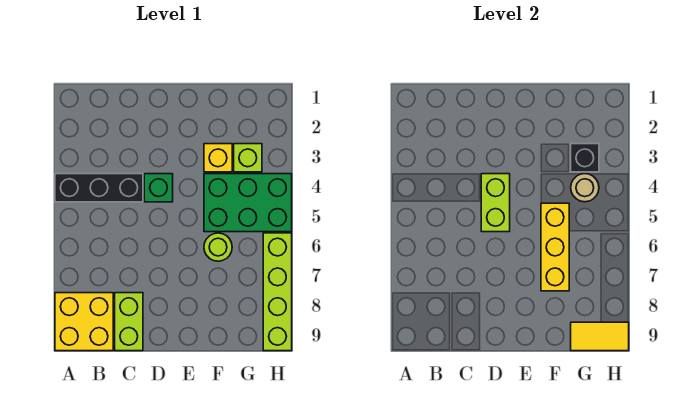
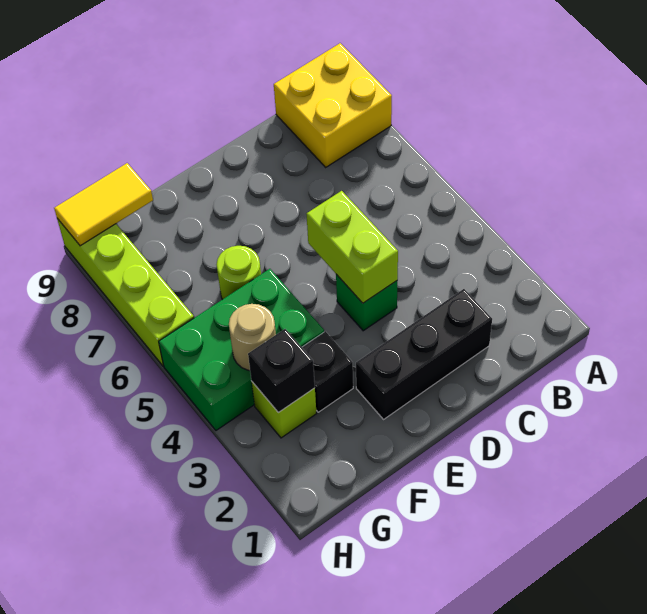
black 1x3 brick [55,174,143,202] -> black 1x3 brick moved to [356,289,492,419]
lime 1x2 brick [115,293,143,351] -> none
yellow 1x1 brick [204,144,232,172] -> black 1x1 brick [302,331,353,412]
yellow 1x3 brick [541,203,569,291] -> none

